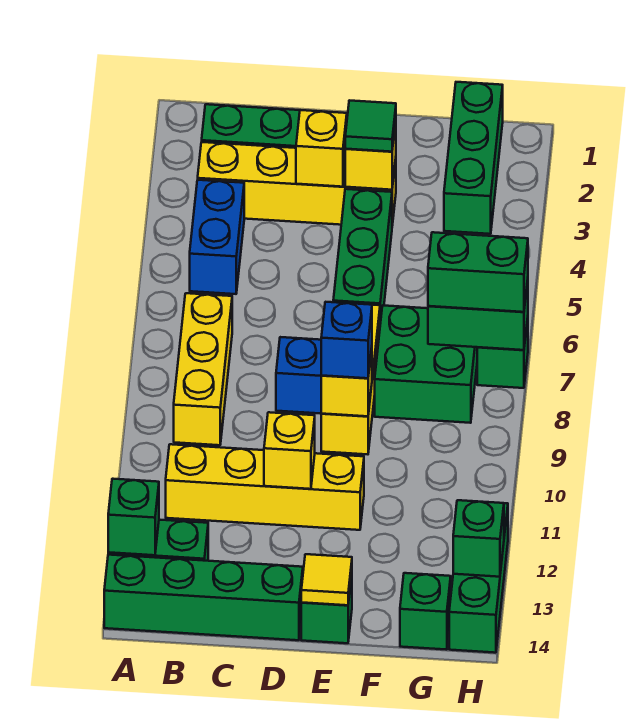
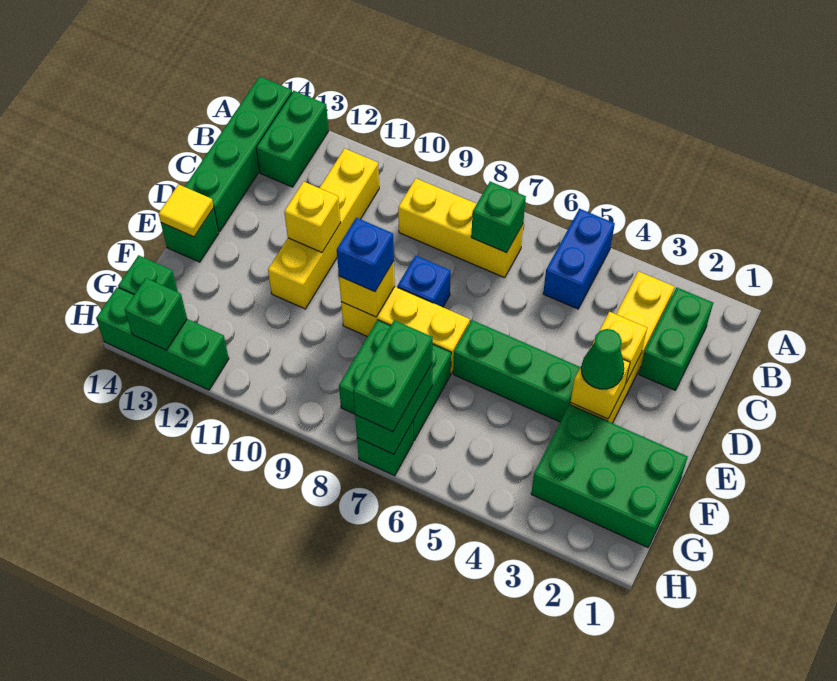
green 1x1 brick [108,479,159,555] -> green 1x1 brick moved to [471,182,526,253]
blue 1x2 brick [190,180,244,294] -> blue 1x2 brick turned to [543,209,615,309]
green 1x1 tile [345,100,396,152] -> green 1x1 cone [581,329,624,389]
green 1x3 brick [444,82,503,234] -> green 2x3 brick [531,405,688,547]

